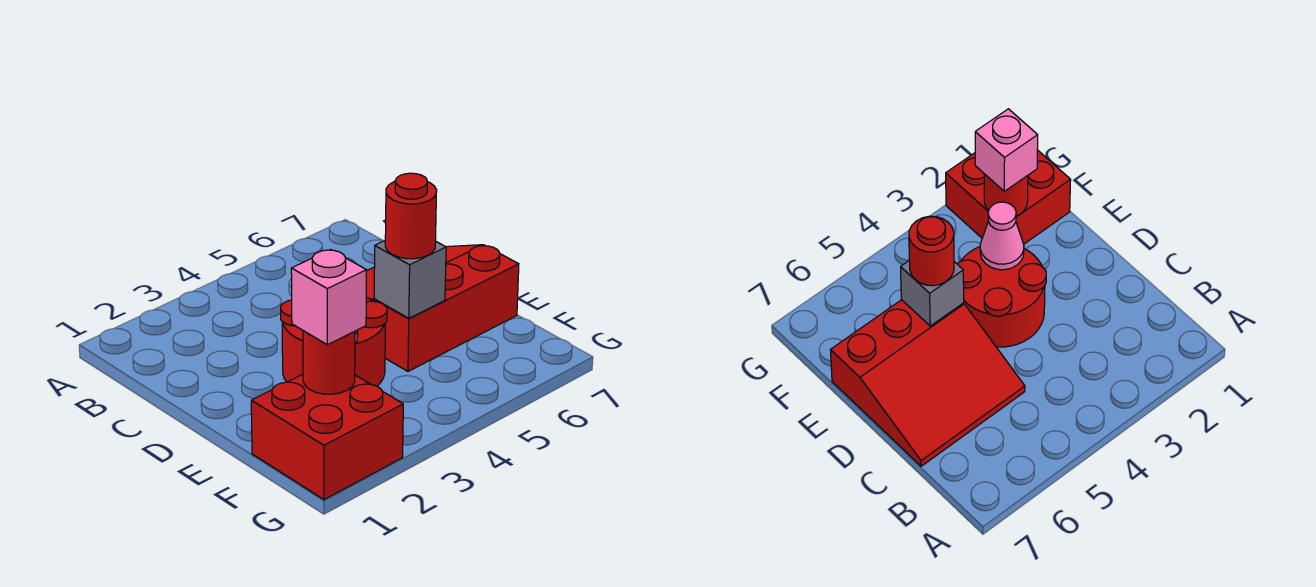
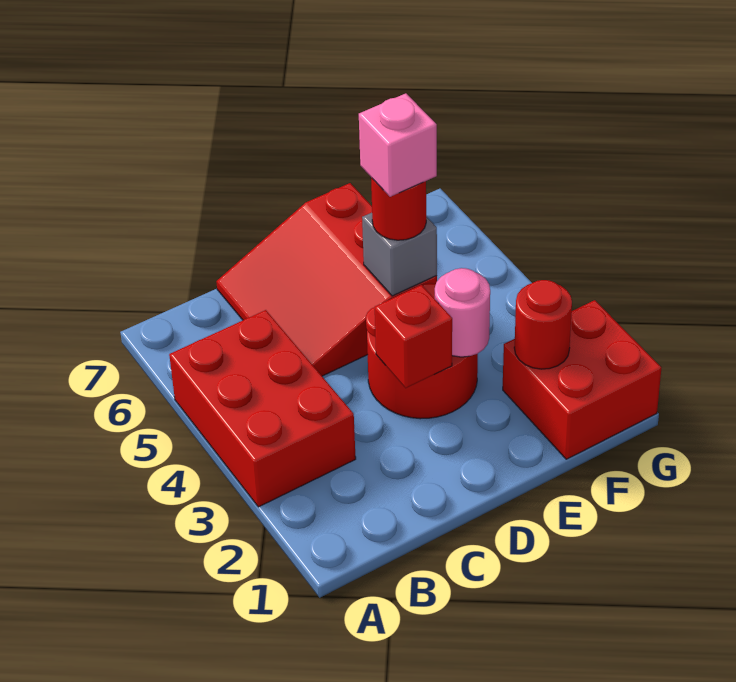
none -> red 2x3 brick [169,310,356,507]
none -> red 1x1 brick [375,285,452,388]
pink 1x1 cone [980,202,1024,270] -> pink 1x1 round brick [435,268,490,357]
pink 1x1 brick [291,250,367,345] -> pink 1x1 brick moved to [359,93,437,197]

